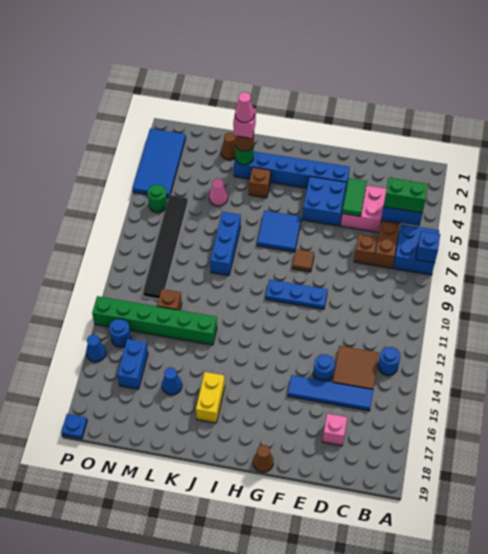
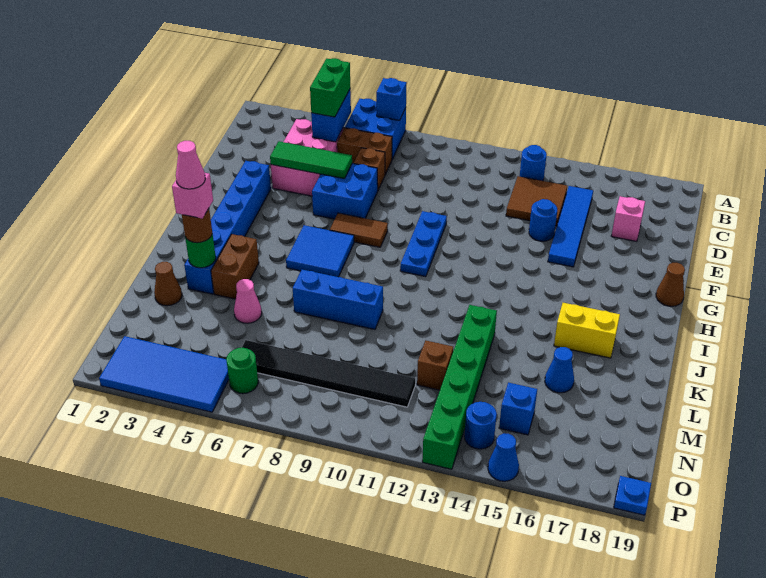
green 1x2 tile [342,178,367,216] -> green 1x3 tile [270,141,352,179]
blue 2x2 brick [302,176,347,226] -> blue 2x2 brick moved to [312,163,378,219]
brown 1x1 tile [292,249,314,272] -> brown 1x2 tile [330,213,388,247]
brown 1x1 brick [249,167,271,198] -> brown 1x2 brick [211,234,259,299]
blue 1x2 brick [117,339,148,389] -> blue 1x1 brick [499,383,537,435]

